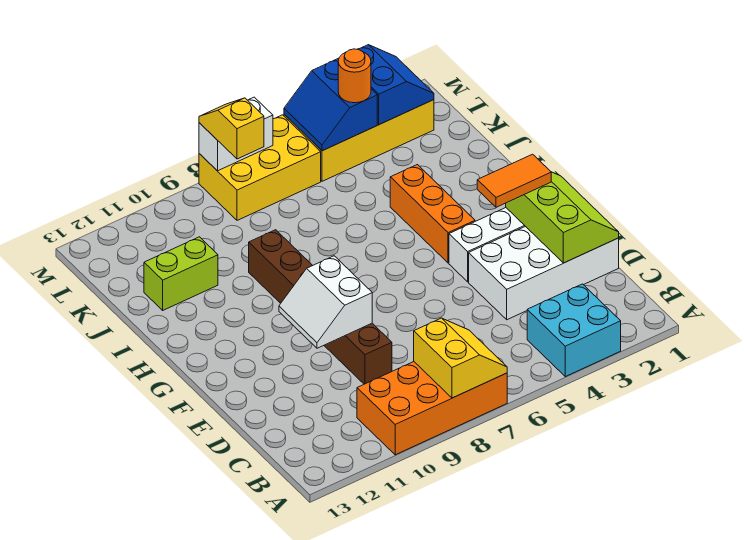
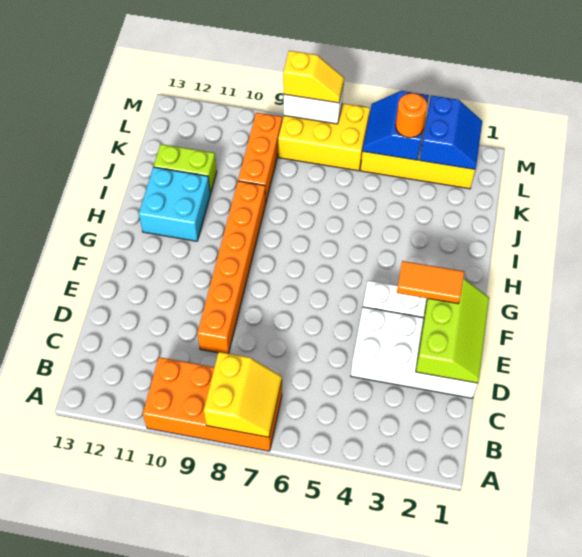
cyan 2x2 brick [527,284,621,377] -> cyan 2x2 brick moved to [139,167,210,241]
brown 1x6 brick [249,230,392,384] -> orange 1x6 brick [197,181,266,353]
white 2x2 slope [279,256,372,348] -> none
orange 1x3 brick [390,165,475,263] -> orange 1x3 brick moved to [238,113,282,201]
yellow 1x2 slope [199,98,264,159] -> yellow 1x2 slope turned to [283,51,344,103]

